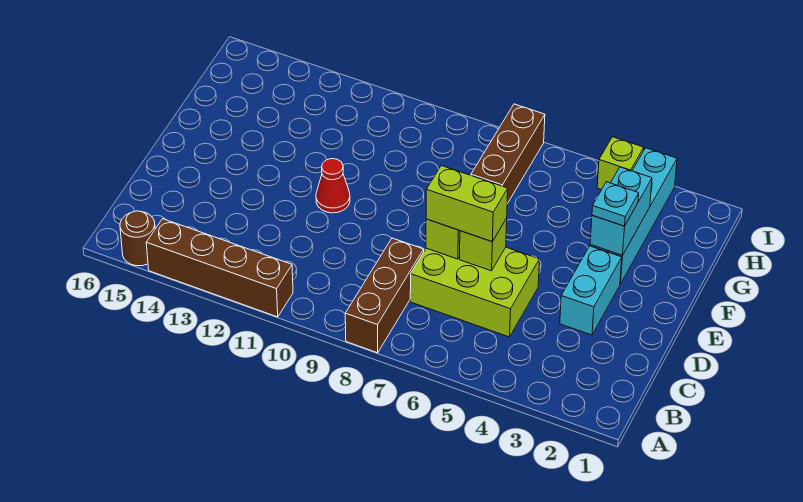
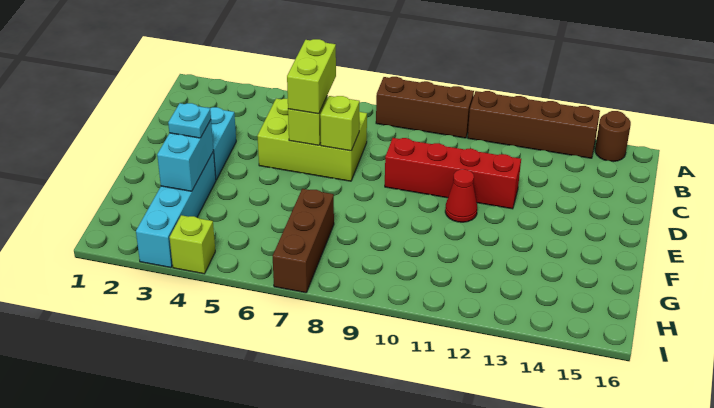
brown 1x3 brick [345,238,424,353] -> brown 1x3 brick turned to [376,77,474,138]
lime 1x2 brick [426,166,508,242] -> lime 1x2 brick turned to [287,39,336,114]
none -> red 1x4 brick [385,138,521,209]

